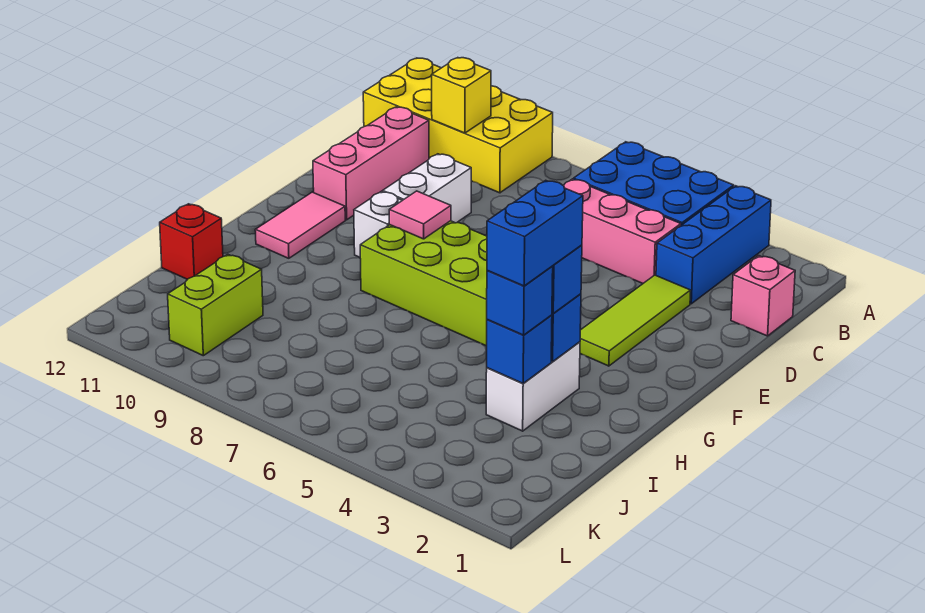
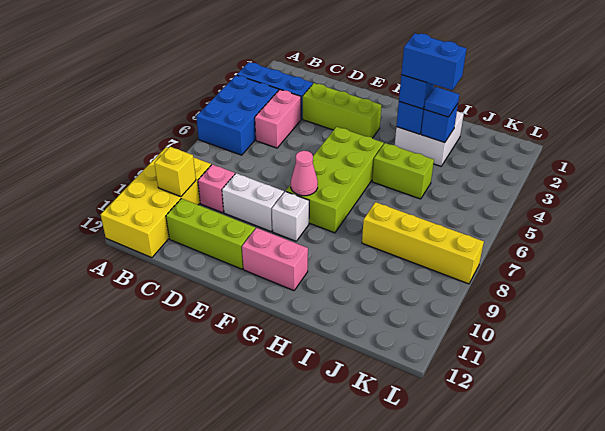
pink 1x1 brick [731,256,795,336] -> pink 1x1 brick moved to [198,164,235,213]
pink 1x3 brick [563,179,681,283] -> pink 1x2 brick [255,90,301,148]
pink 1x3 brick [313,107,429,220] -> lime 1x3 brick [166,199,255,269]
lime 1x3 tile [580,275,691,366] -> lime 1x3 brick [303,83,381,138]
pink 1x1 tile [389,191,451,239] -> pink 1x1 cone [291,151,318,196]
pink 1x2 tile [255,192,345,258] -> pink 1x2 brick [242,228,308,291]
white 1x2 brick [486,342,580,431] -> white 2x2 brick [395,111,464,166]
blue 1x1 brick [487,267,553,335] -> blue 1x1 tile [424,87,459,117]
none -> yellow 1x4 brick [362,202,484,284]
red 1x1 brick [160,204,223,279] -> none
lime 1x2 brick [168,255,263,356] -> lime 1x2 brick moved to [372,143,434,199]

